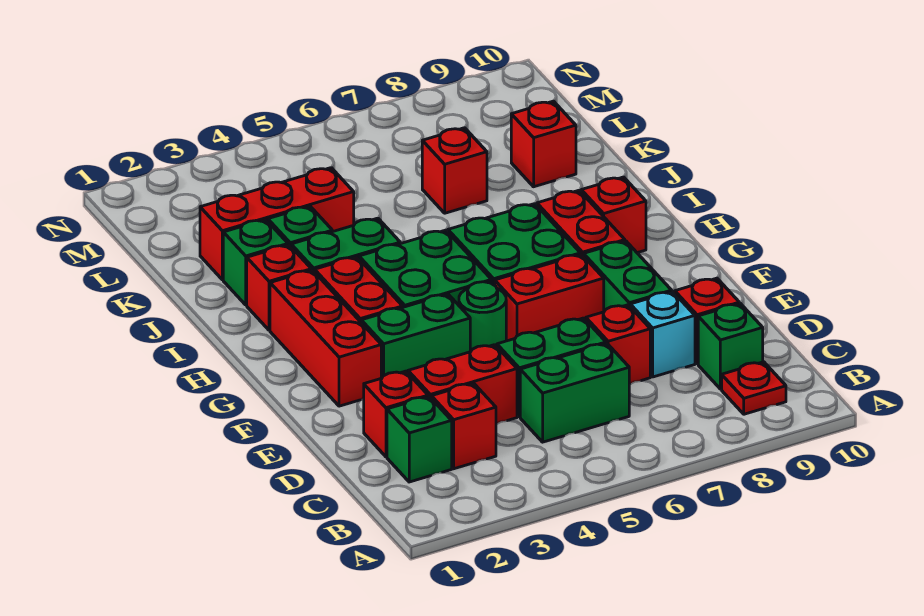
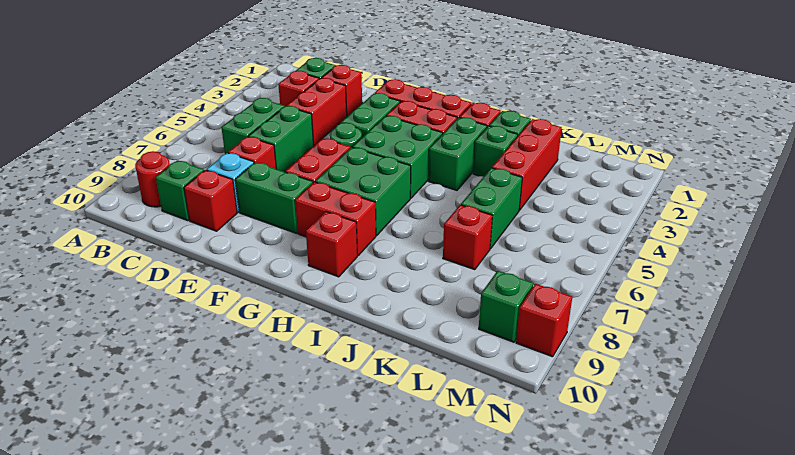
red 1x1 plate [722,362,786,414] -> red 1x1 round brick [135,151,170,207]
none -> green 1x2 brick [461,168,522,249]
red 1x1 brick [511,101,576,187] -> red 1x1 brick moved to [516,284,572,357]
none -> green 1x1 brick [479,271,533,342]

